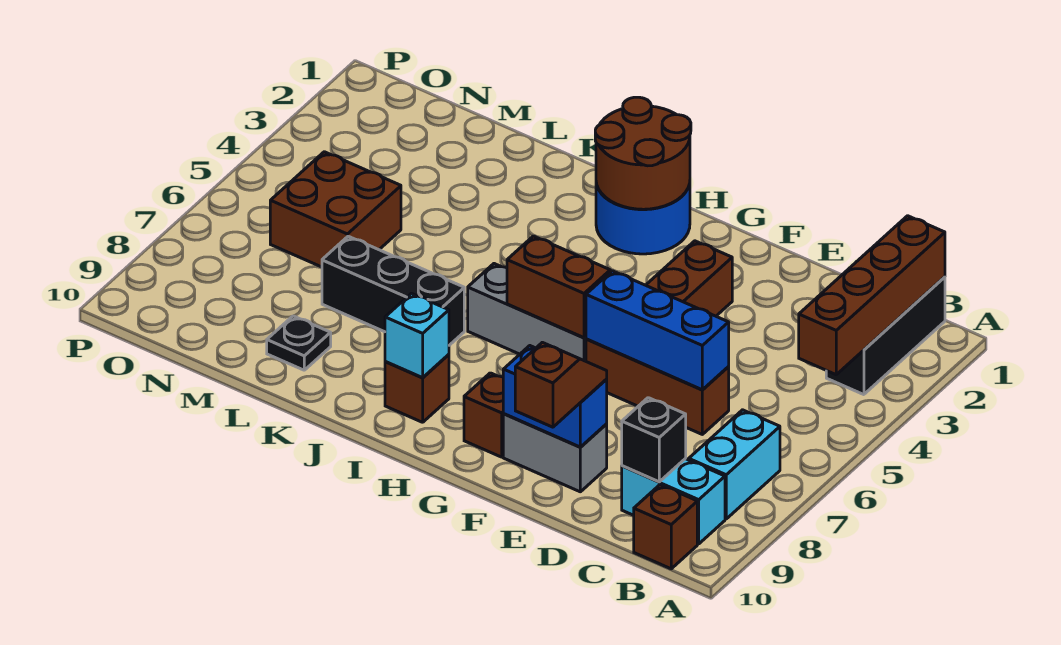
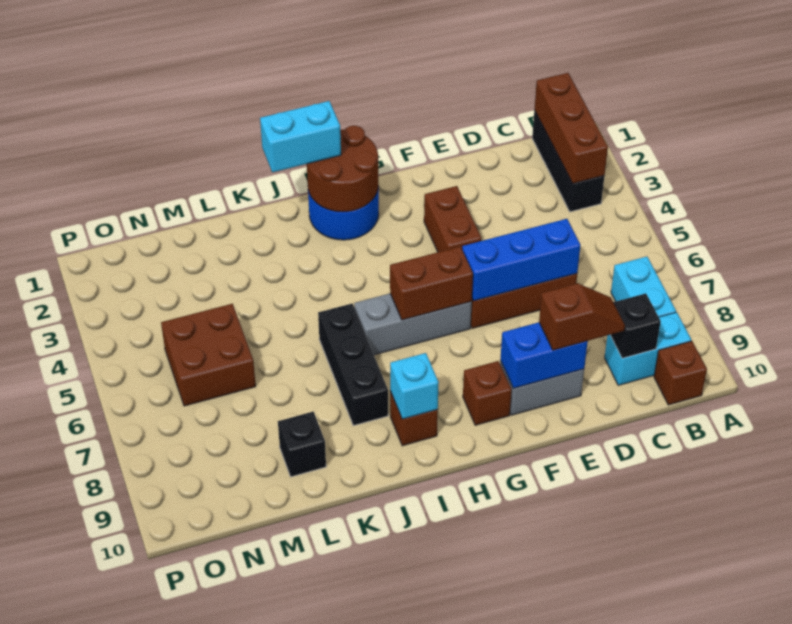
brown 1x4 brick [799,216,945,375] -> brown 1x3 brick [534,73,608,184]
brown 1x2 slope [515,342,607,427] -> brown 1x2 slope turned to [539,283,625,350]
none -> cyan 1x2 brick [260,101,341,172]
black 1x3 brick [322,236,464,345] -> black 1x3 brick turned to [318,304,388,426]
black 1x1 plate [267,316,331,370] -> black 1x1 brick [278,412,326,477]

